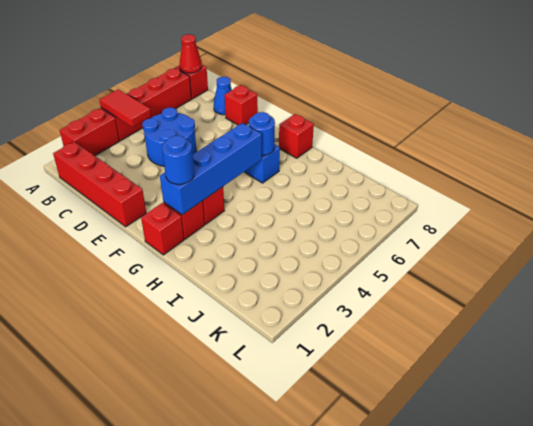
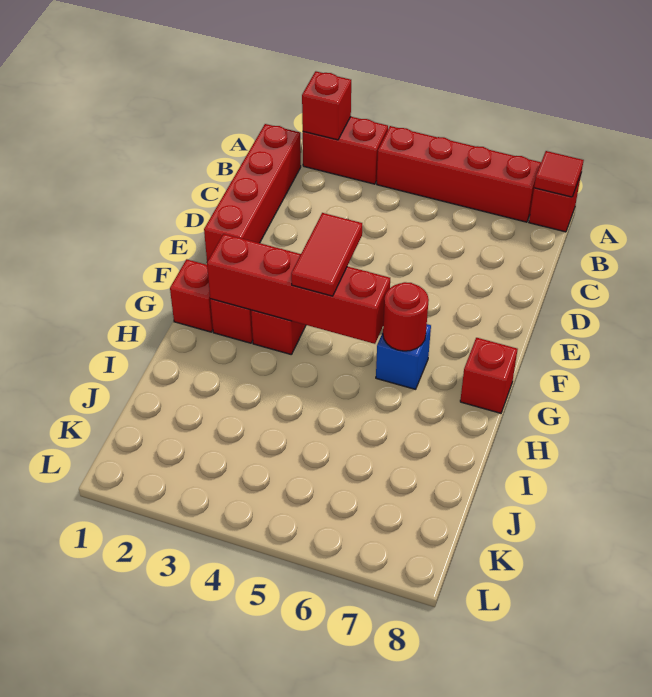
red 1x2 tile [99,89,151,127] -> red 1x2 tile moved to [291,213,362,296]
red 1x1 cone [180,34,202,73] -> red 1x1 tile [534,151,584,197]
blue 2x2 round brick [142,108,196,166] -> none
blue 1x1 cone [214,77,232,115] -> none
red 1x1 brick [225,85,258,125] -> red 1x1 brick moved to [302,71,351,140]
blue 1x4 brick [160,123,262,215] -> red 1x4 brick [207,234,390,344]
blue 1x1 round brick [162,136,194,184] -> none
blue 1x1 round brick [249,112,275,155] -> red 1x1 round brick [383,282,429,351]

